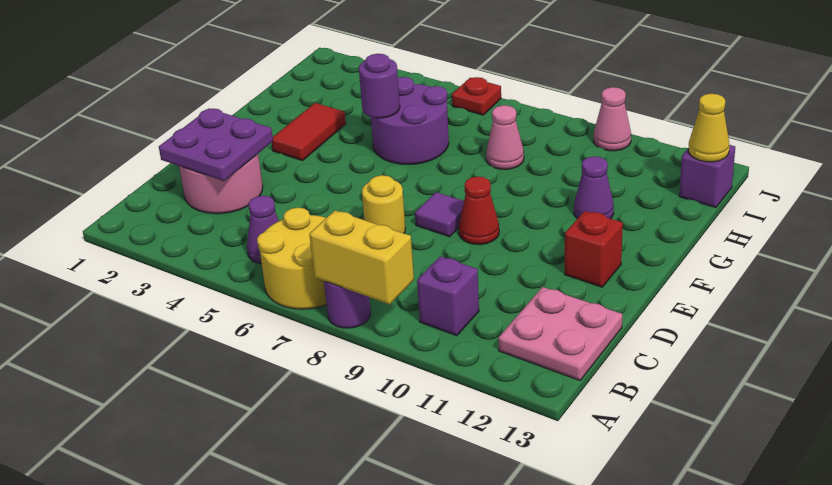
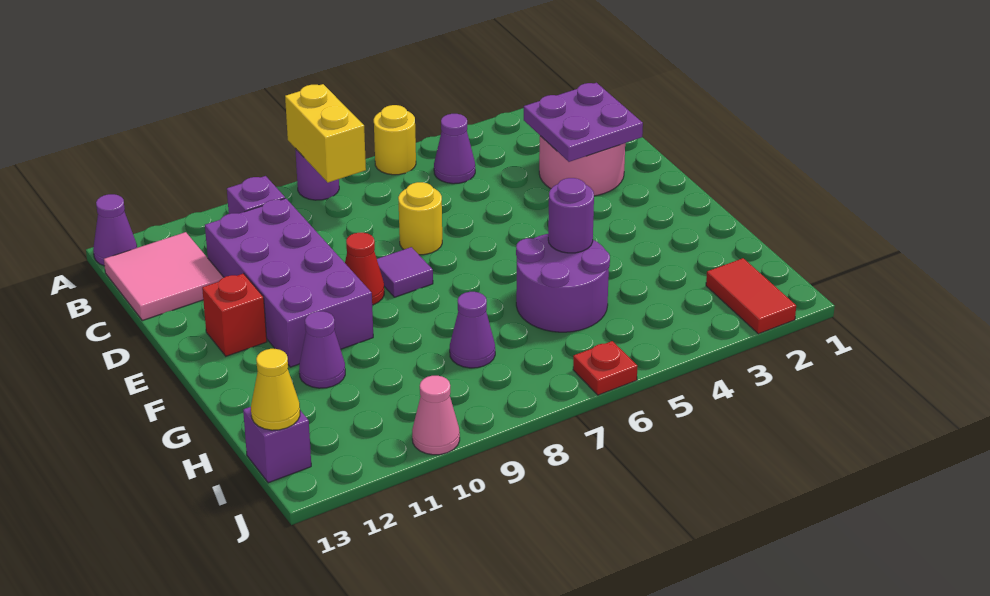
yellow 2x2 round brick [257,208,327,309] -> yellow 1x1 round brick [374,105,416,175]
yellow 1x2 brick [309,211,414,304] -> yellow 1x2 brick turned to [285,84,366,183]
none -> purple 1x1 cone [93,194,137,266]
pink 2x2 plate [498,287,622,380] -> pink 2x2 tile [104,232,224,320]
none -> purple 2x4 brick [205,198,373,367]
red 1x2 tile [272,103,346,161] -> red 1x2 tile moved to [706,258,796,334]
pink 1x1 cone [486,105,524,169] -> purple 1x1 cone [450,292,495,368]

